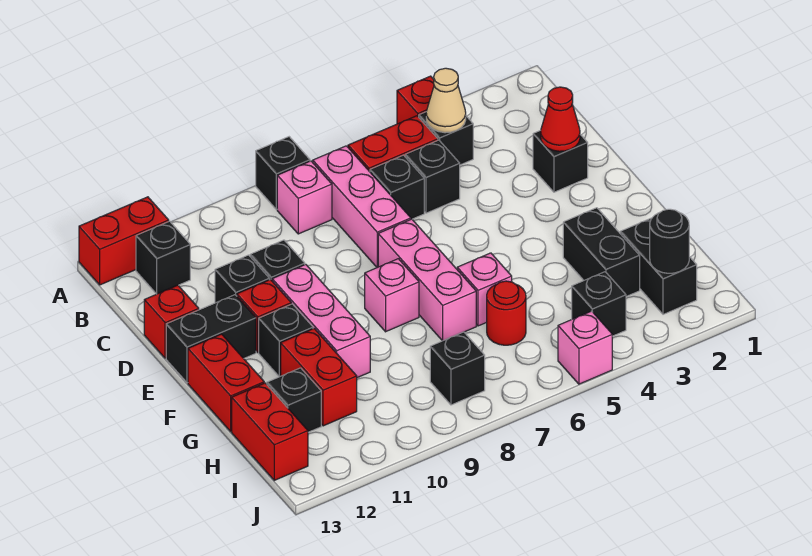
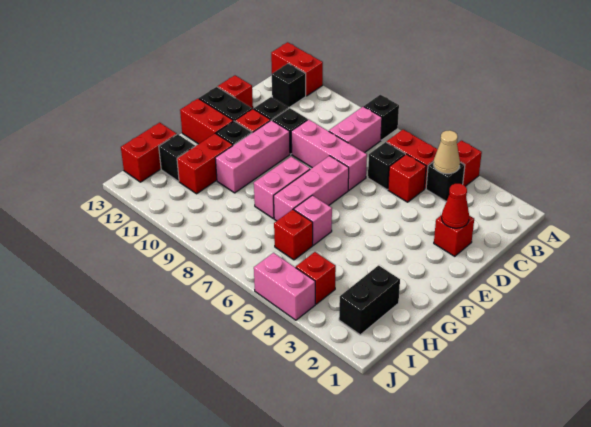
pink 1x3 brick [313,146,411,267] -> pink 1x3 brick turned to [291,119,367,190]
pink 1x1 brick [277,161,332,234] -> pink 1x2 brick [329,107,382,153]
black 1x1 brick [405,140,460,213] -> red 1x1 brick [388,154,426,202]
black 1x1 brick [533,130,588,192] -> red 1x1 brick [434,215,474,256]
pink 1x1 brick [365,259,419,332] -> pink 1x2 brick [254,157,310,218]
red 1x2 brick [188,334,264,431] -> red 1x2 brick turned to [180,99,233,144]
black 1x2 brick [563,208,640,296] -> none
red 1x1 round brick [487,281,526,345] -> red 1x1 brick [274,210,313,260]
black 1x1 round brick [650,209,689,273] -> none
black 1x1 brick [572,272,626,336] -> red 1x1 brick [296,252,336,304]
black 1x1 brick [430,332,485,405] -> none
pink 1x1 brick [558,311,612,384] -> pink 1x2 brick [254,253,315,320]

